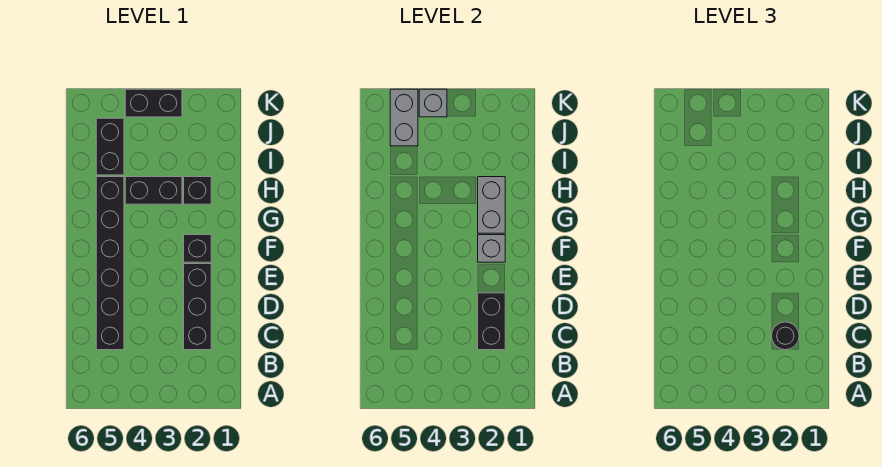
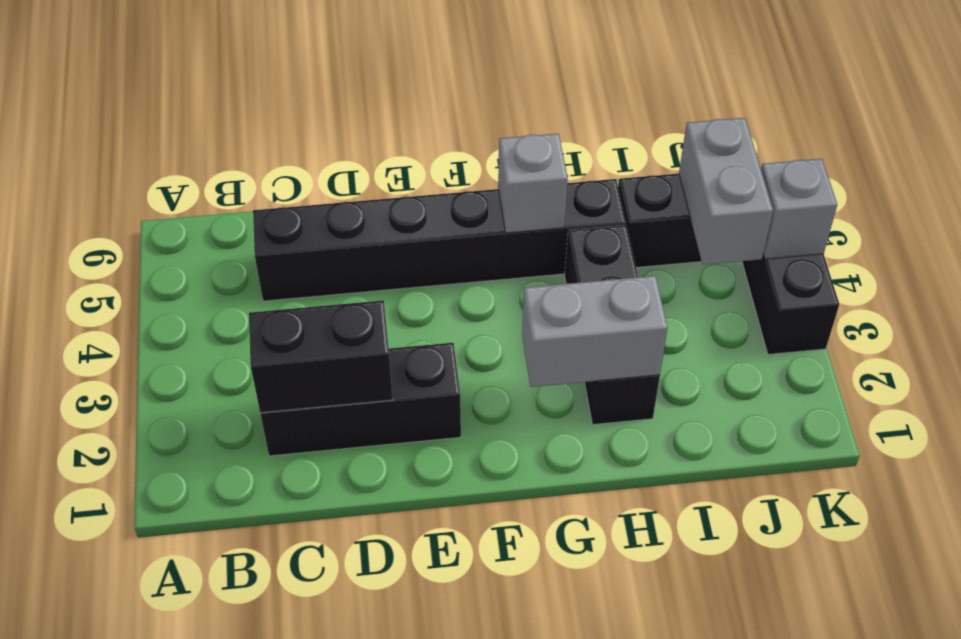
black 1x1 round brick [772,322,799,350] -> none
black 1x1 brick [184,235,211,262] -> none
grey 1x1 brick [478,235,505,262] -> grey 1x1 brick moved to [498,133,568,233]
grey 1x2 brick [390,89,418,146] -> grey 1x2 brick turned to [679,118,773,265]

